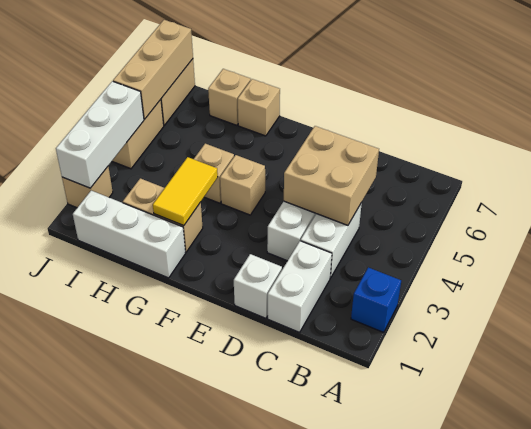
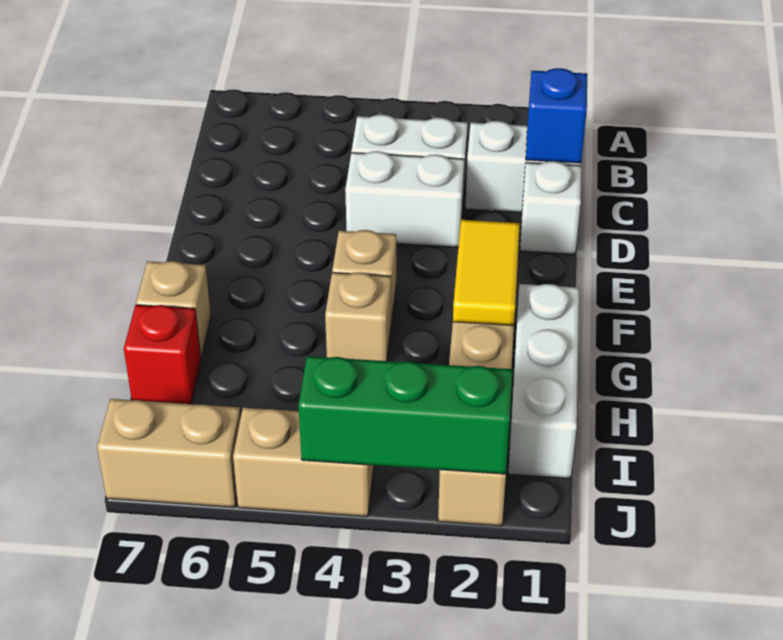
blue 1x1 brick [351,267,401,332] -> blue 1x1 brick moved to [526,68,587,163]
tan 2x2 brick [284,126,379,225] -> none
yellow 1x2 tile [153,157,218,226] -> yellow 1x2 tile turned to [453,220,520,326]
tan 1x1 brick [208,69,251,125] -> red 1x1 brick [124,305,201,404]
white 1x3 brick [56,81,144,188] -> green 1x3 brick [299,356,512,474]
tan 1x3 brick [113,20,193,119] -> none

